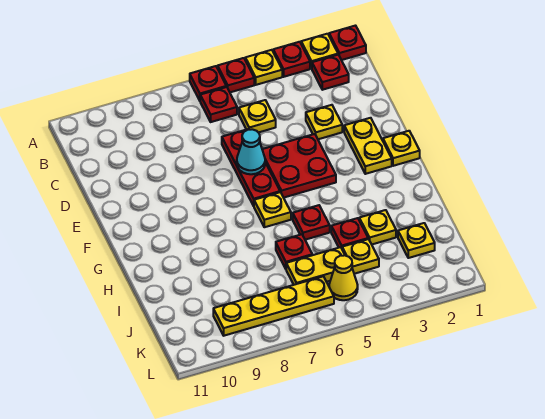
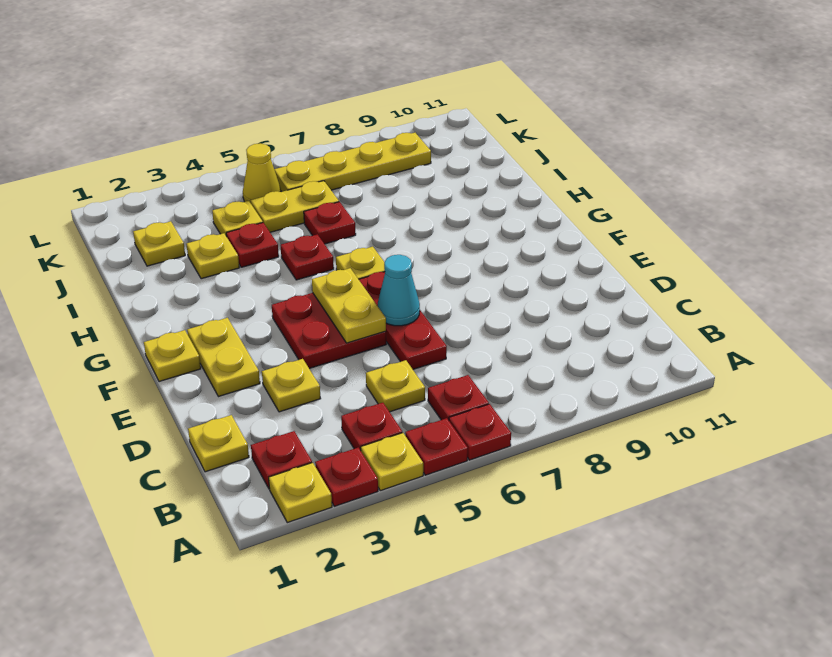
red 1x1 plate [329,26,366,60] -> red 1x1 plate moved to [341,403,402,450]
none -> yellow 1x1 plate [188,415,249,472]
none -> yellow 1x2 plate [312,268,386,343]

